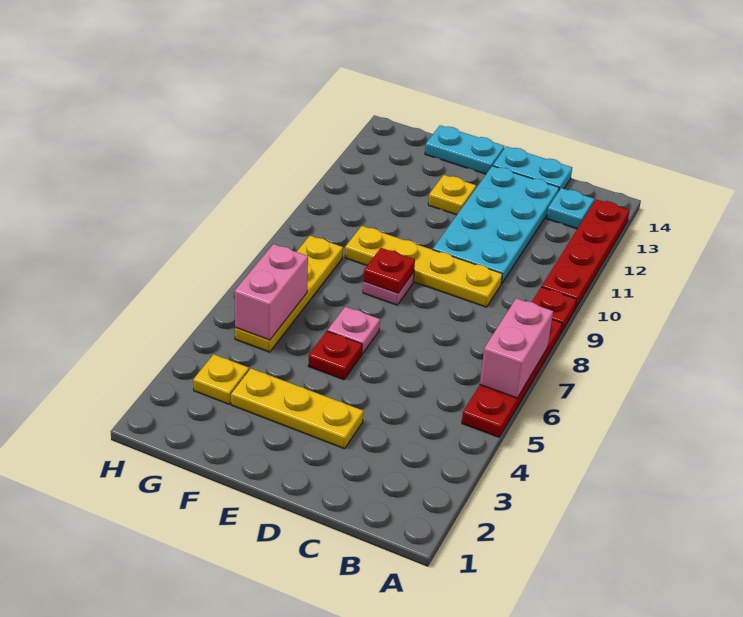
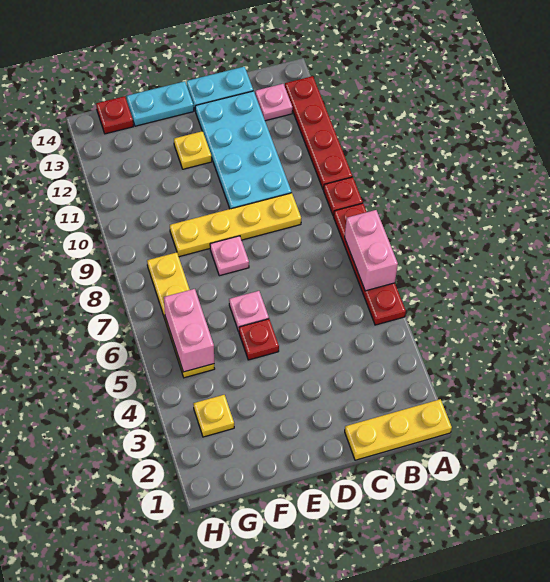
cyan 1x1 plate [547,188,594,229] -> pink 1x1 plate [255,84,293,121]
yellow 1x3 plate [231,368,363,449] -> yellow 1x3 plate moved to [345,399,452,460]
red 1x1 plate [364,248,415,293] -> red 1x1 plate moved to [96,96,133,134]

